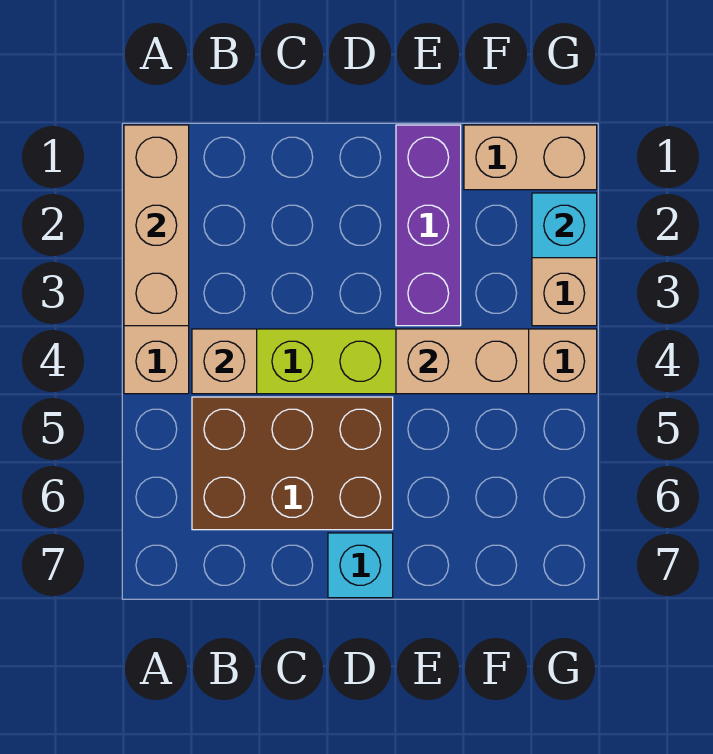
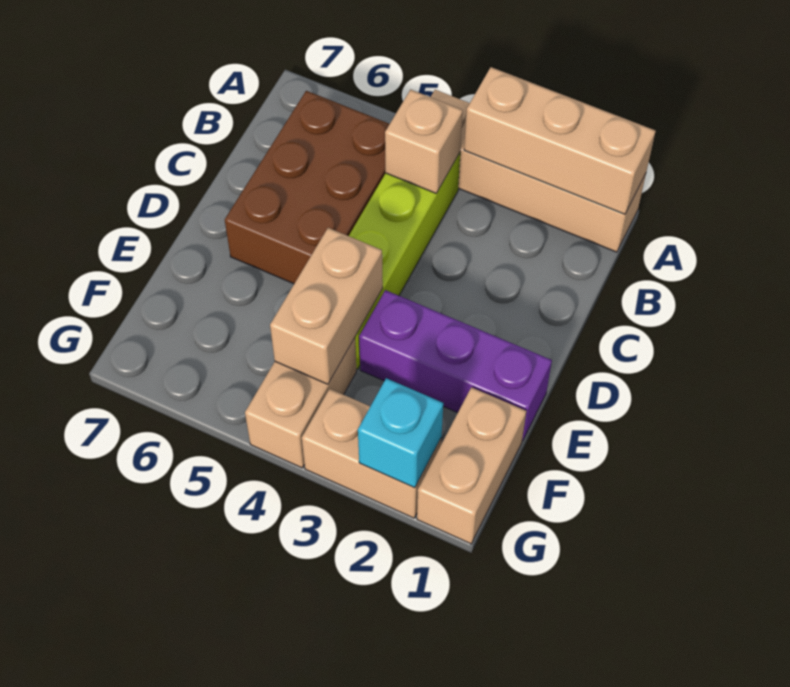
cyan 1x1 brick [328,533,393,598] -> none

